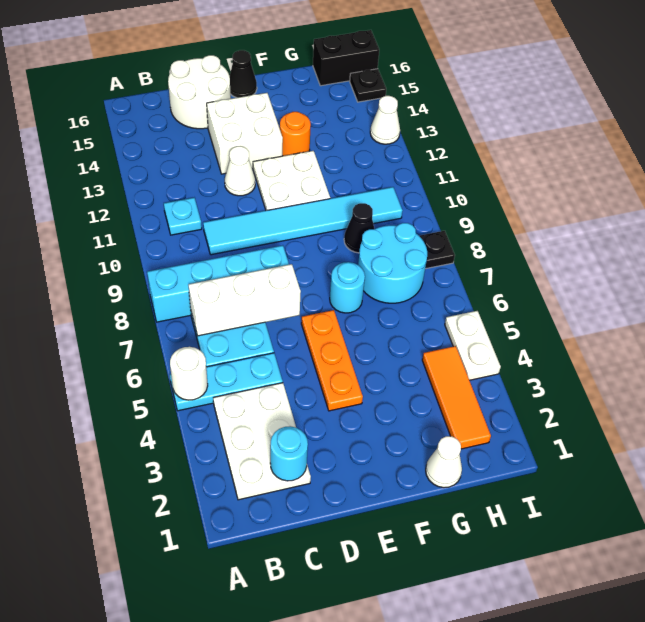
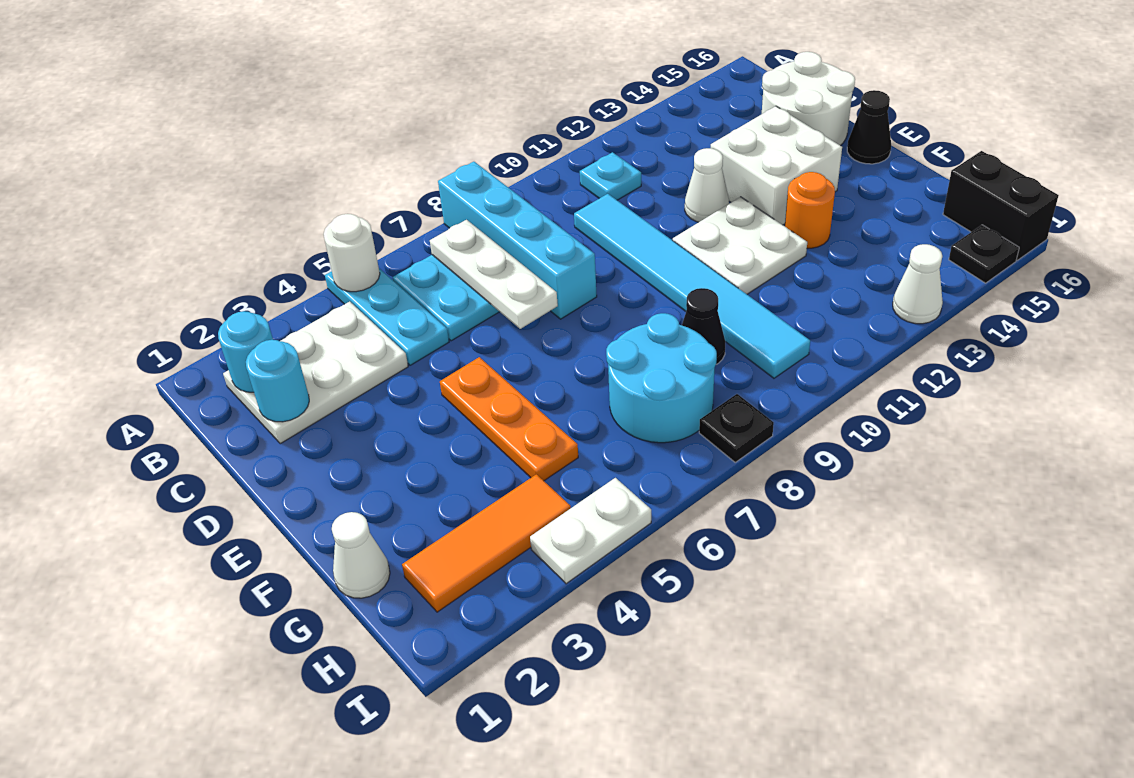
white 1x3 brick [189,264,301,336] -> white 1x3 plate [430,220,558,329]
orange 1x3 plate [301,310,363,411] -> orange 1x3 plate turned to [440,357,578,481]
cyan 1x1 round brick [330,262,365,313] -> cyan 1x1 round brick moved to [218,311,273,392]

